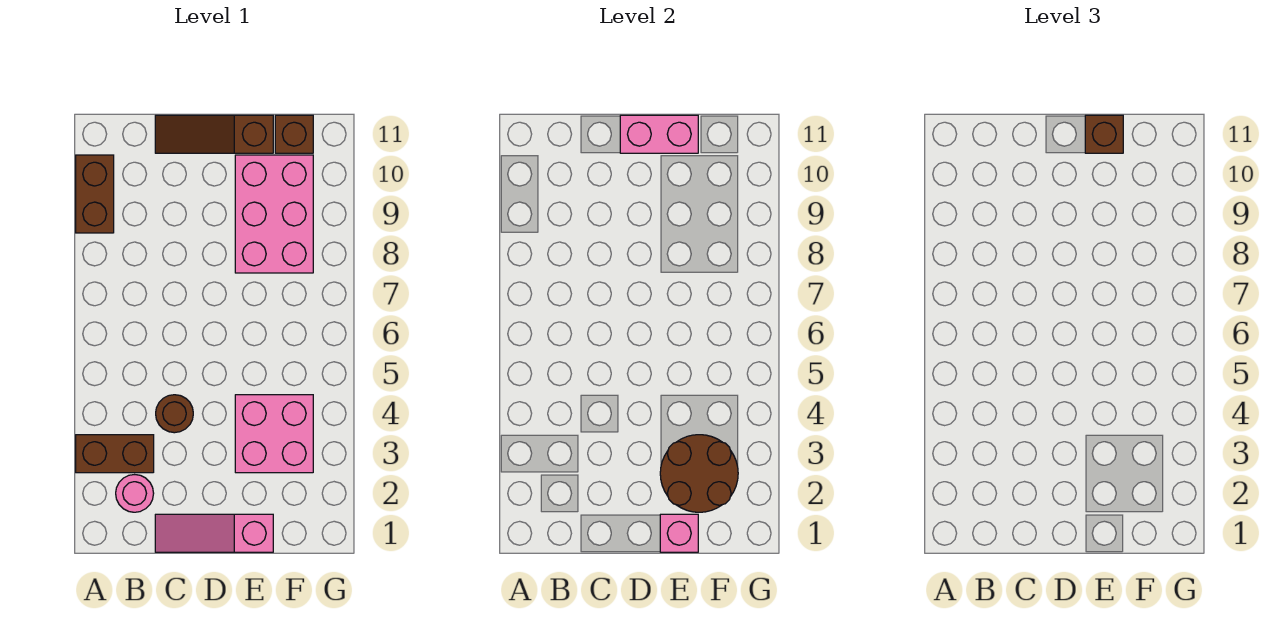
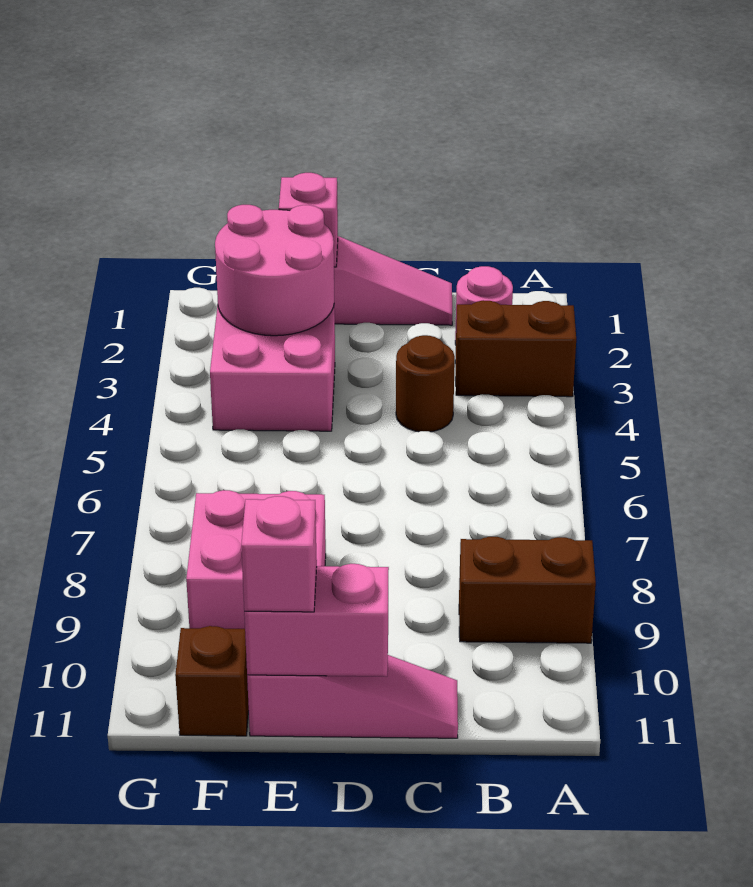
brown 1x2 brick [76,155,114,233] -> brown 1x2 brick turned to [459,537,596,643]
brown 1x3 slope [155,115,273,153] -> pink 1x3 slope [247,655,458,738]
brown 2x2 round brick [660,435,738,512] -> pink 2x2 round brick [215,205,334,336]
pink 2x3 brick [235,155,313,273] -> pink 2x2 brick [186,490,326,629]
brown 1x1 brick [1085,115,1123,153] -> pink 1x1 brick [241,496,317,612]

